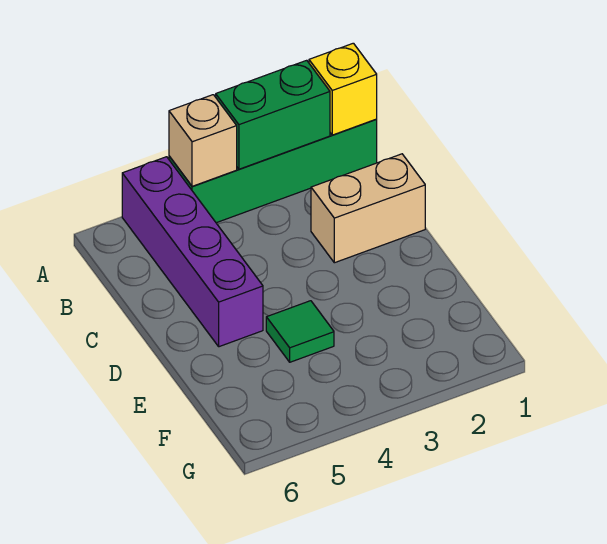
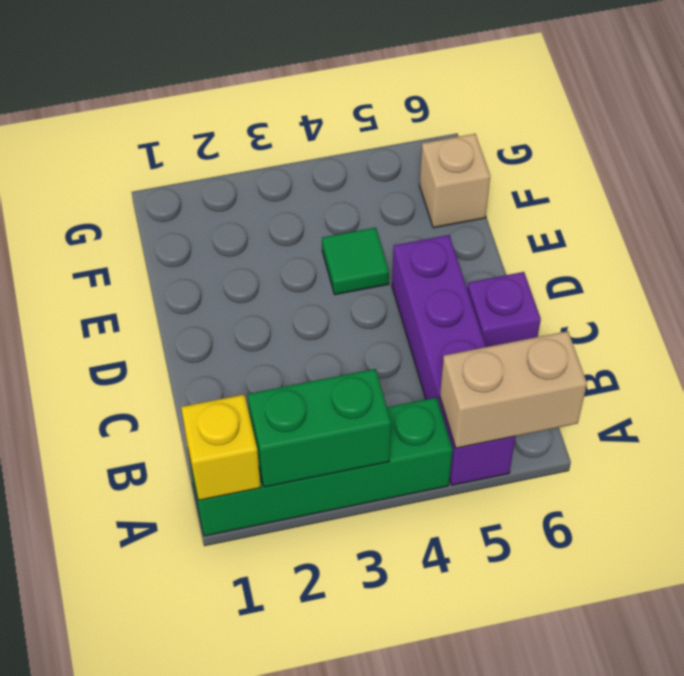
tan 1x1 brick [169,95,237,186] -> tan 1x1 brick moved to [420,134,490,228]
tan 1x2 brick [311,154,425,263] -> tan 1x2 brick moved to [440,331,587,448]
none -> purple 1x1 brick [467,272,541,347]

